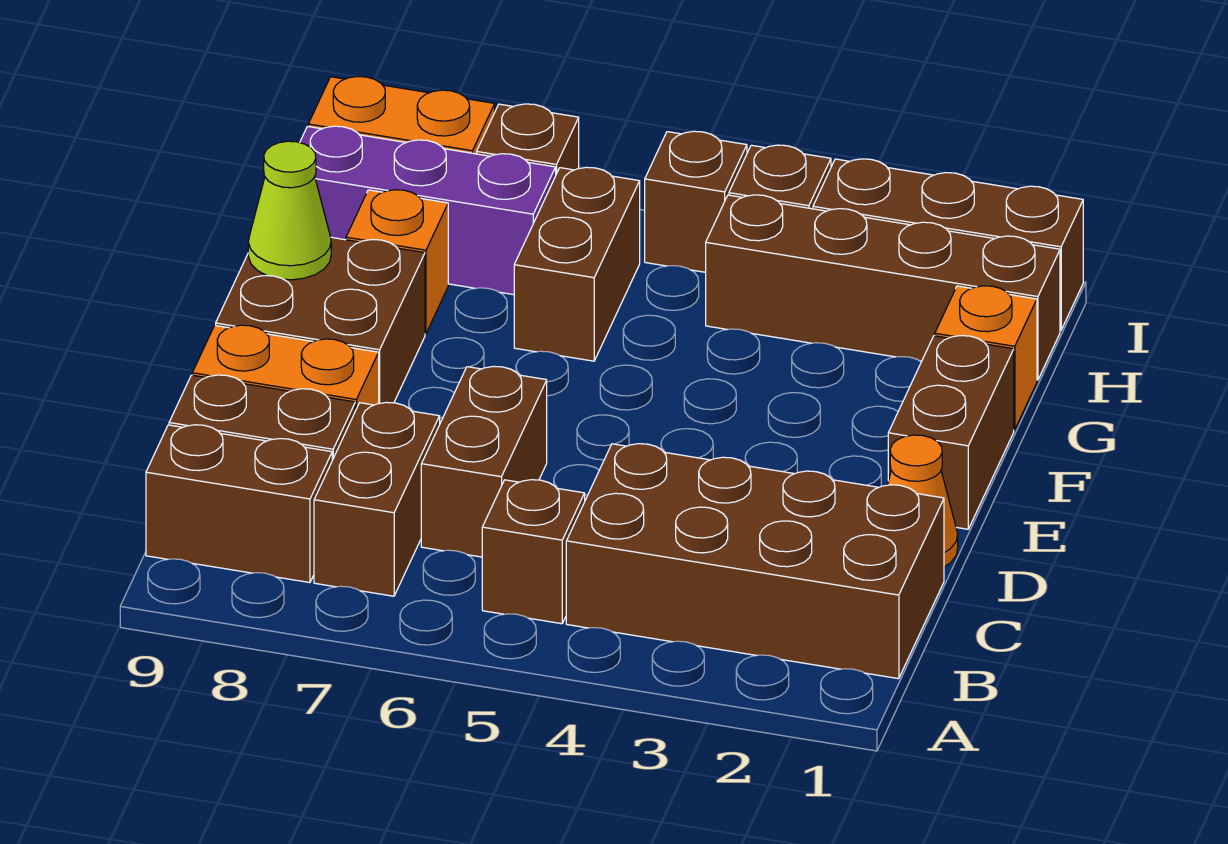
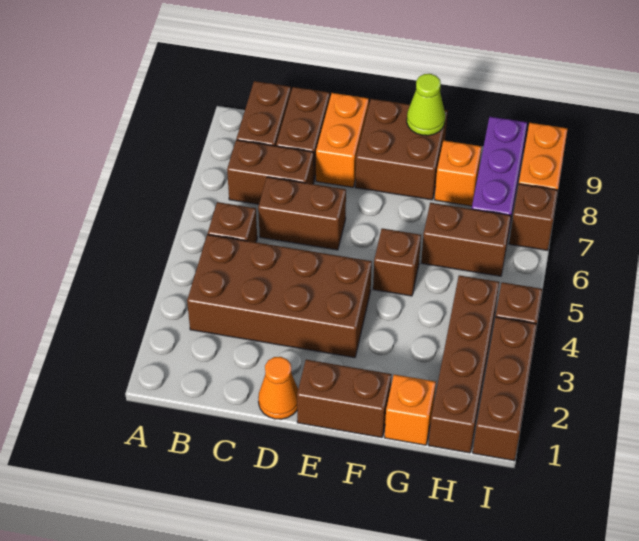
brown 2x4 brick [566,444,944,679] -> brown 2x4 brick turned to [187,235,372,358]
brown 1x1 brick [645,131,747,272] -> brown 1x1 brick moved to [373,228,421,296]

